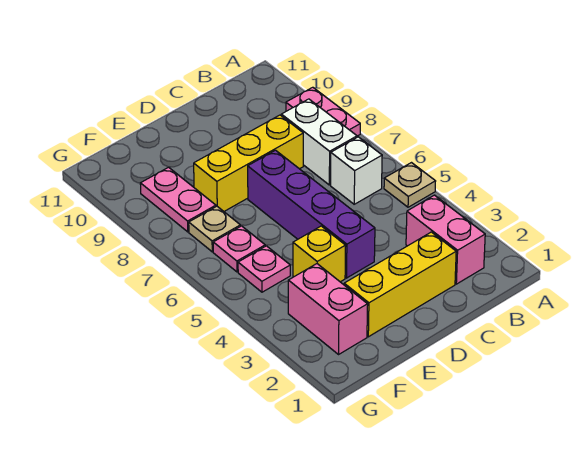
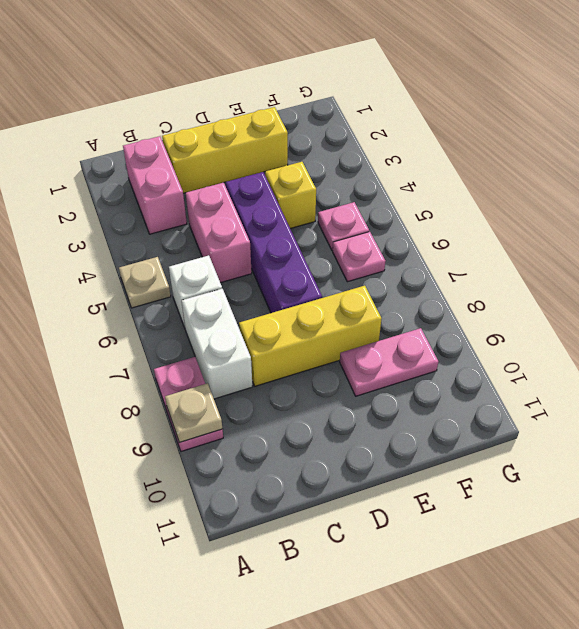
pink 1x2 brick [288,264,368,354] -> pink 1x2 brick moved to [186,183,252,283]
tan 1x1 plate [189,206,240,252] -> tan 1x1 plate moved to [165,383,222,443]
pink 1x2 plate [140,167,216,232] -> pink 1x2 plate turned to [340,328,438,396]

